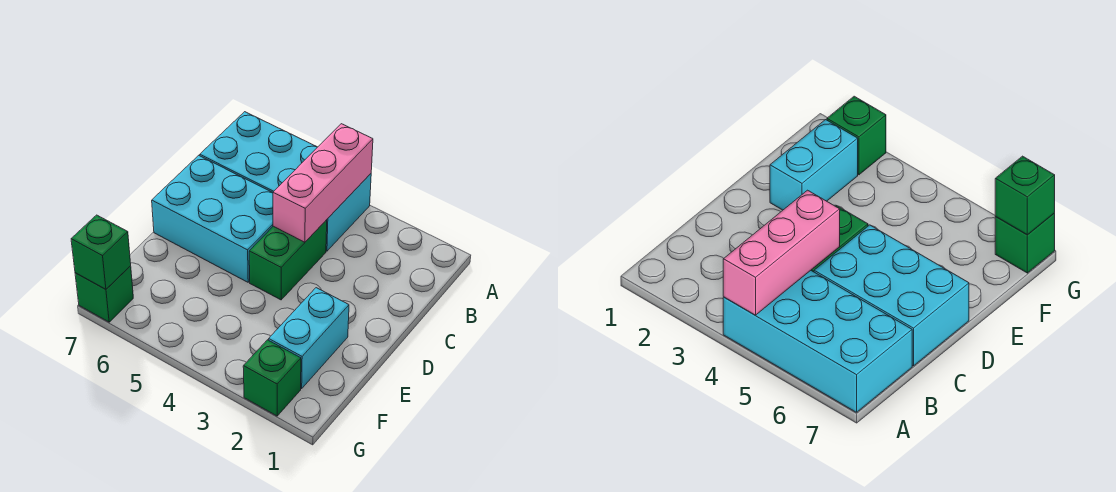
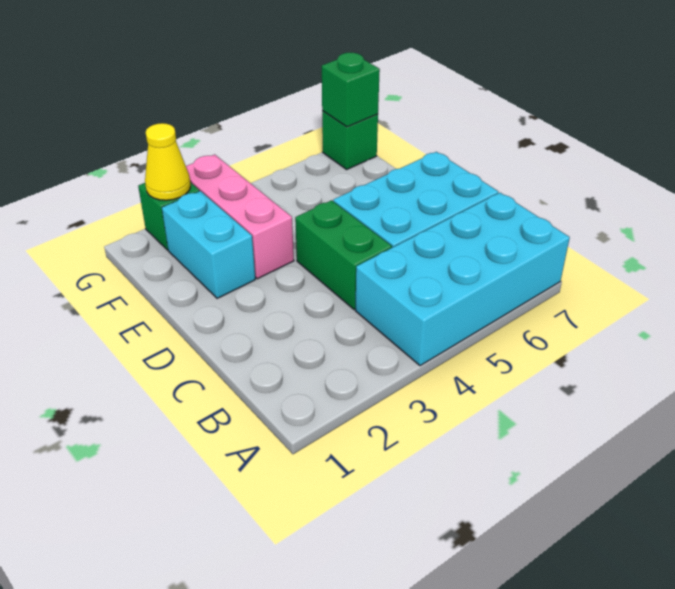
pink 1x3 brick [273,124,373,242] -> pink 1x3 brick moved to [186,155,294,279]
none -> yellow 1x1 cone [145,123,191,200]

